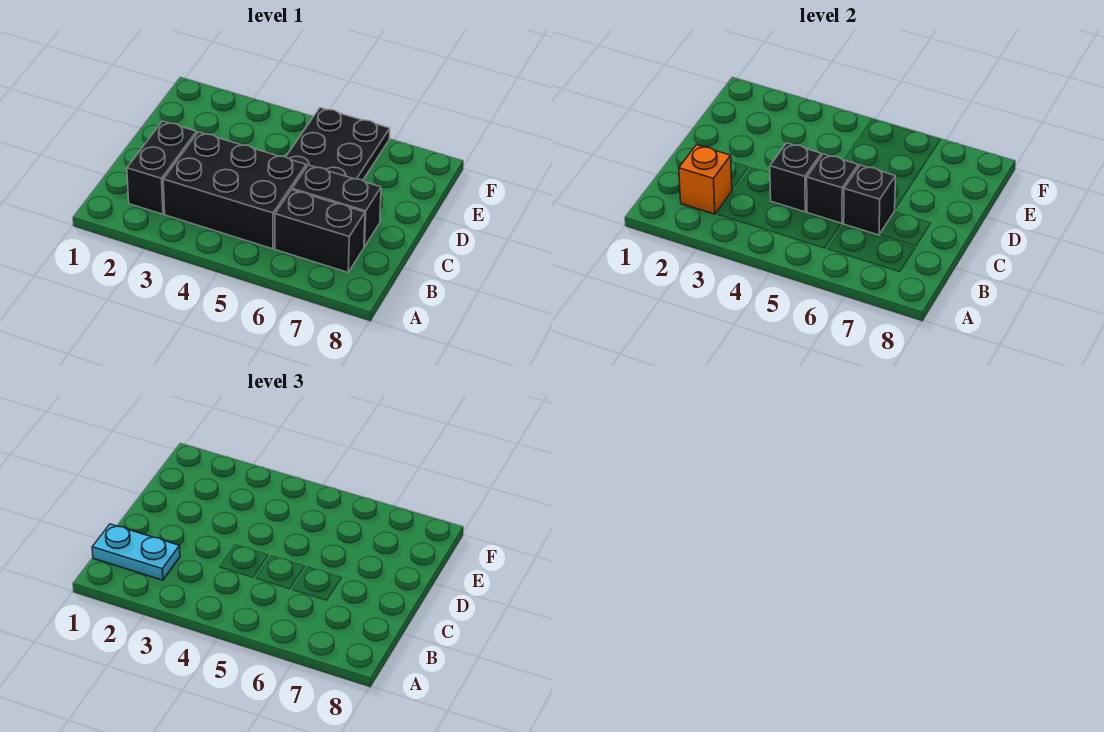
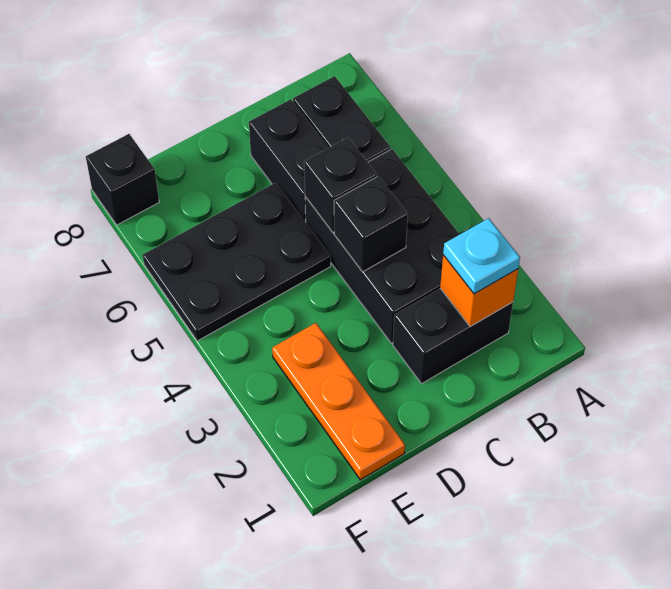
cyan 1x2 plate [92,524,180,580] -> cyan 1x1 plate [443,218,520,294]
black 1x1 brick [844,165,895,235] -> black 1x1 brick moved to [86,134,159,225]
none -> orange 1x3 plate [272,323,405,480]

